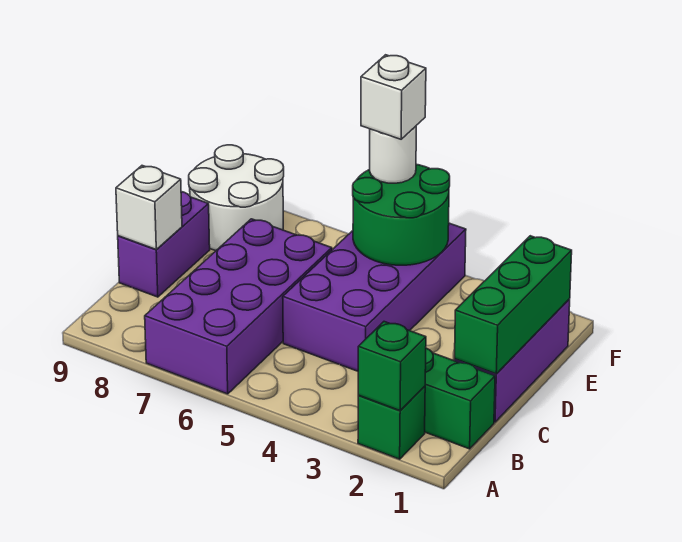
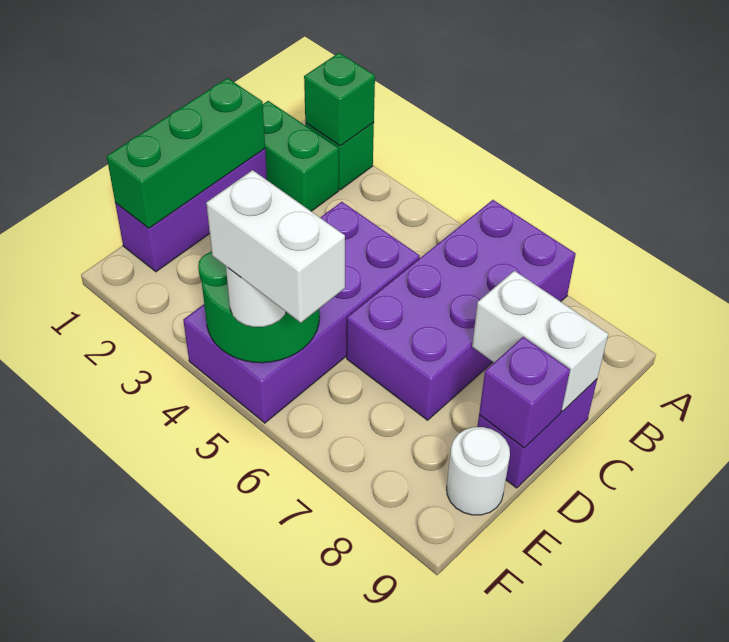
white 1x1 brick [116,166,182,250] -> white 1x2 brick [472,271,608,411]
none -> purple 1x1 brick [479,337,570,448]
white 2x2 round brick [189,145,284,250] -> white 1x1 round brick [447,427,510,515]
white 1x1 brick [361,55,426,139] -> white 1x2 brick [206,170,345,323]

